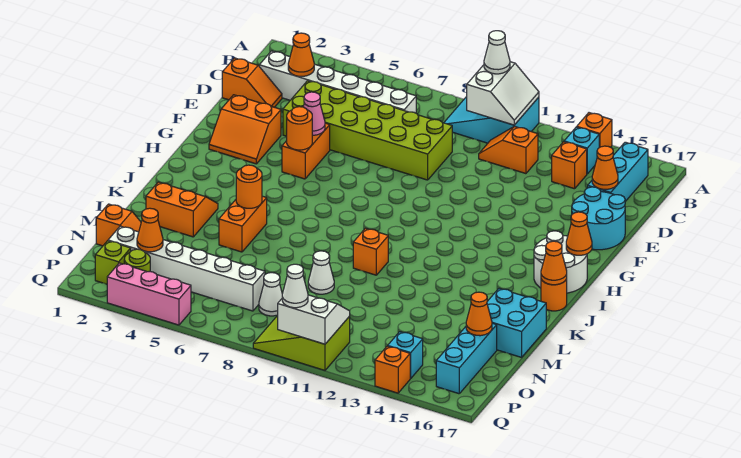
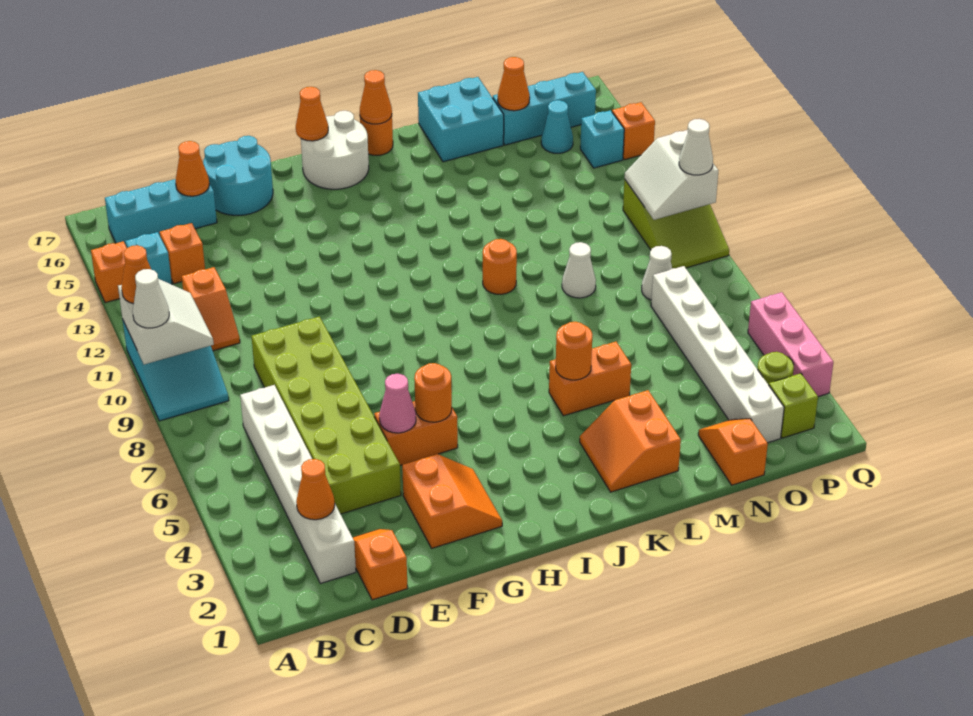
white 2x2 slope [467,62,539,125] -> white 2x2 slope turned to [118,279,214,364]
orange 1x1 brick [353,228,388,275] -> orange 1x1 round brick [483,239,517,294]
orange 1x1 cone [137,208,163,252] -> orange 1x1 cone moved to [121,245,151,304]
none -> cyan 1x1 cone [541,100,573,153]

